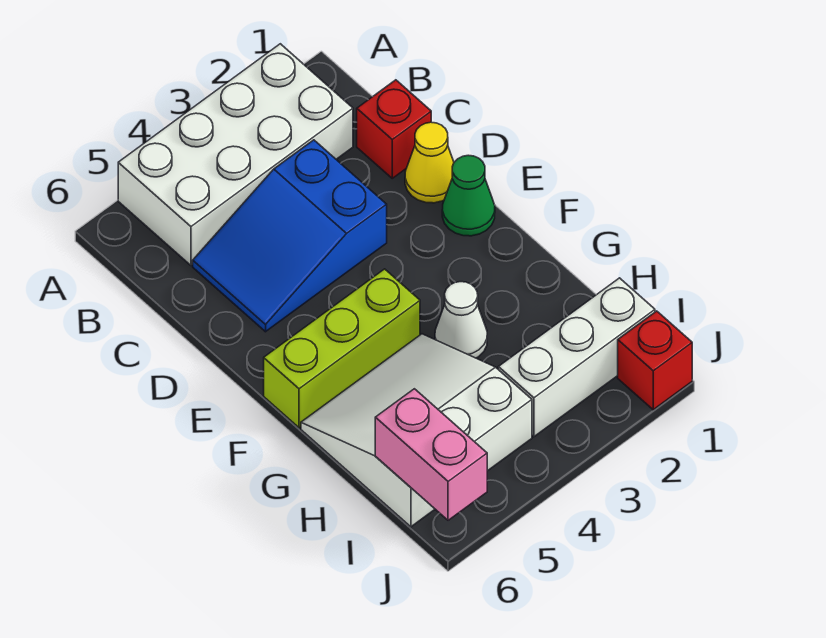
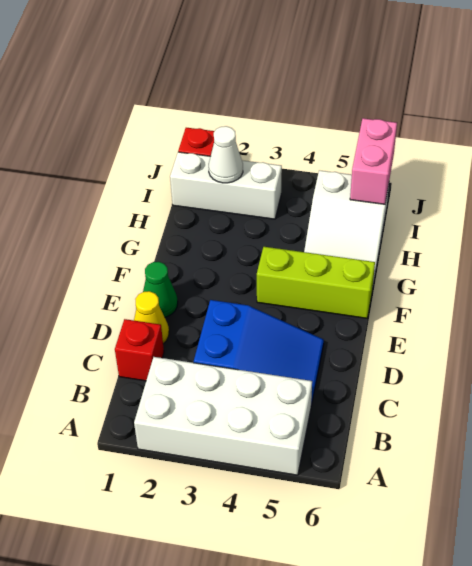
white 1x1 cone [435,282,487,358] -> white 1x1 cone moved to [209,126,243,183]
white 3x3 slope [301,334,532,527] -> white 2x3 slope [304,170,389,284]

